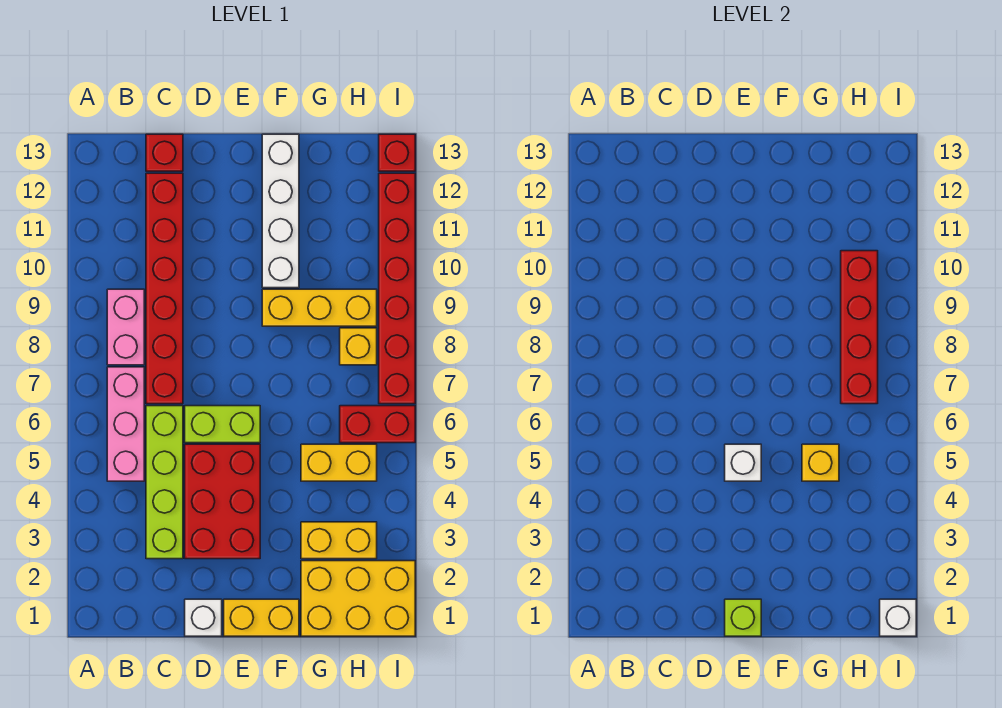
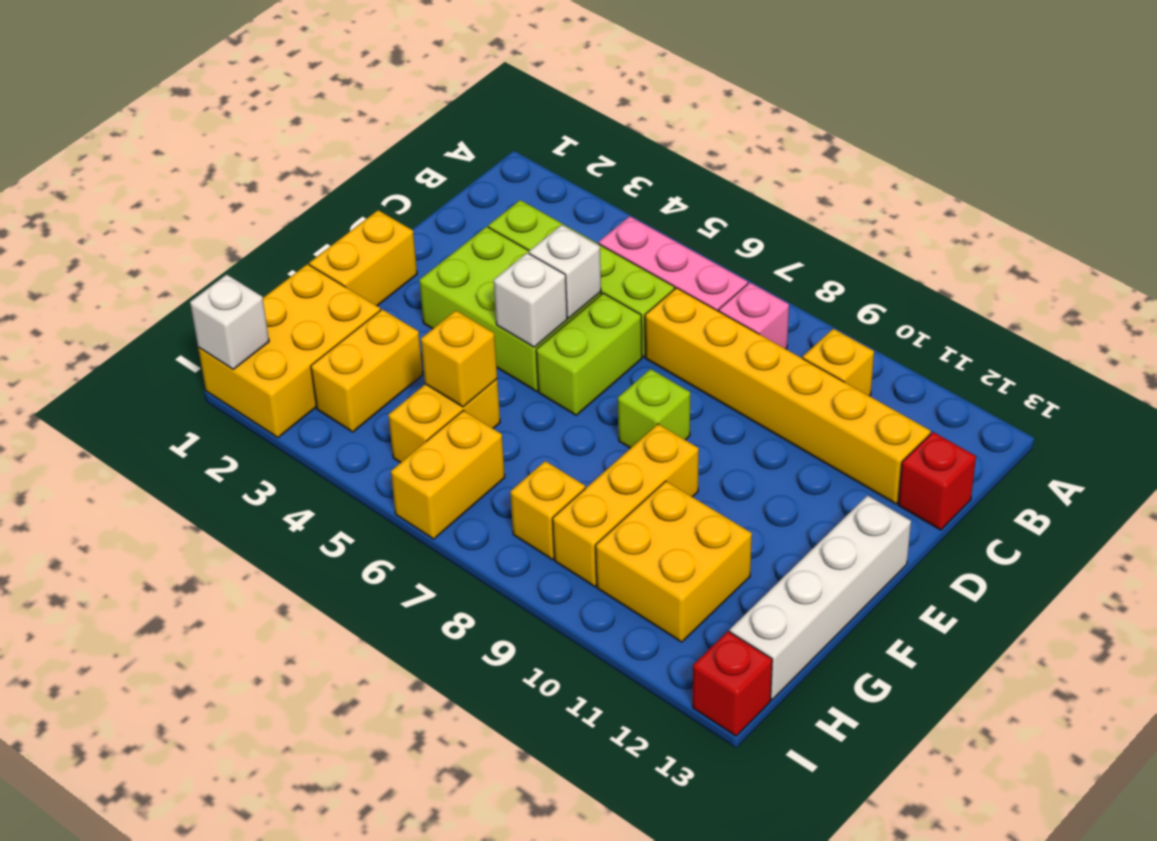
pink 1x2 brick [107,289,144,365] -> pink 1x1 brick [719,283,789,349]
none -> yellow 1x1 brick [803,329,874,396]
red 1x6 brick [146,173,183,404] -> yellow 1x6 brick [645,288,931,504]
white 1x1 brick [185,599,222,636] -> white 1x1 brick moved to [529,225,601,318]
red 2x3 brick [185,444,260,559] -> lime 2x3 brick [419,227,601,391]
lime 1x1 brick [725,599,761,636] -> lime 1x1 brick moved to [618,369,690,448]
white 1x4 brick [262,134,299,288] -> white 1x4 brick turned to [730,496,911,700]
none -> yellow 2x2 brick [596,481,752,642]
red 1x2 brick [340,406,415,443] -> yellow 1x2 brick [391,410,505,539]
red 1x4 brick [841,251,878,404] -> none
red 1x6 brick [379,173,415,404] -> none

